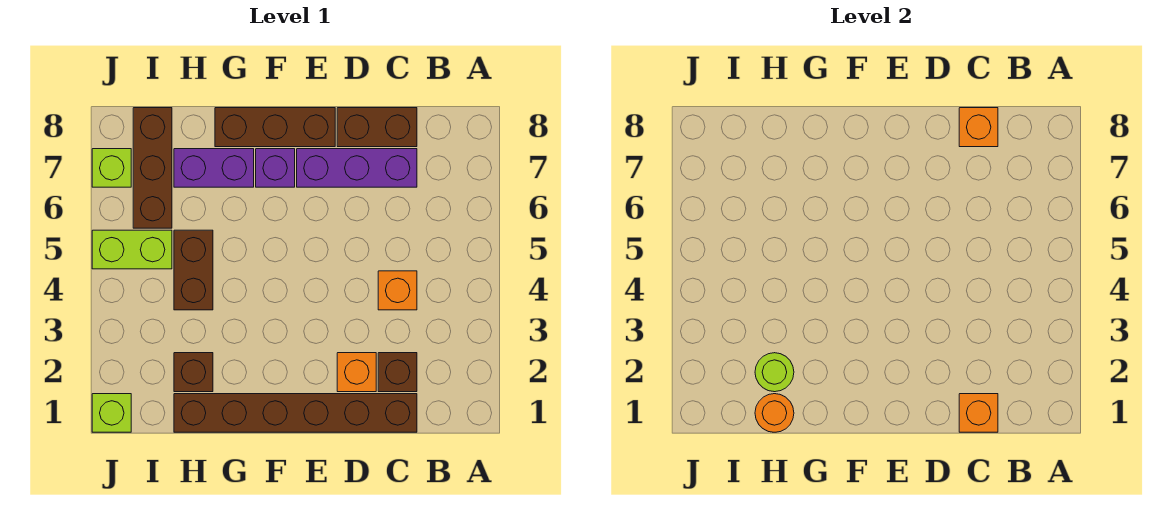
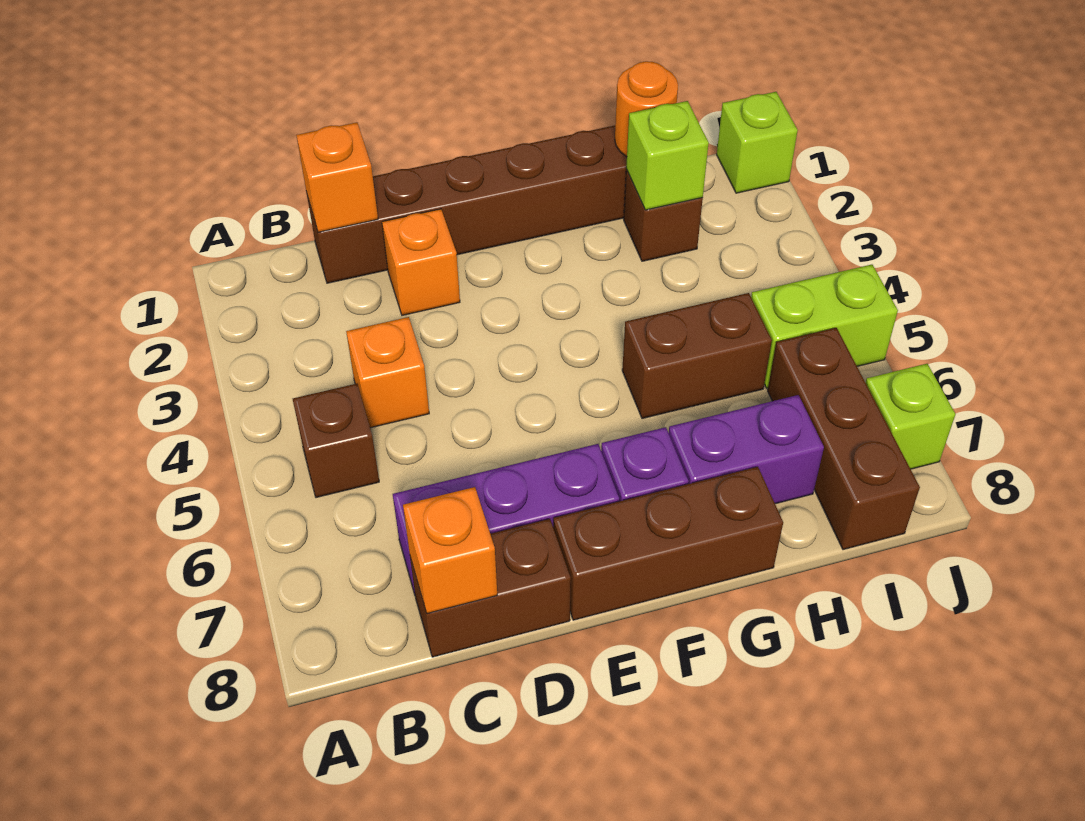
brown 1x1 brick [378,353,417,392] -> brown 1x1 brick moved to [293,384,379,498]
lime 1x1 round brick [755,353,794,392] -> lime 1x1 brick [626,101,709,210]
brown 1x2 brick [174,230,213,310] -> brown 1x2 brick turned to [622,293,772,419]

